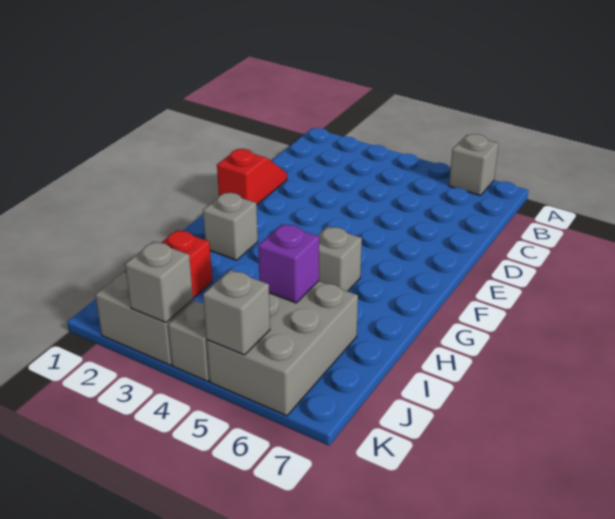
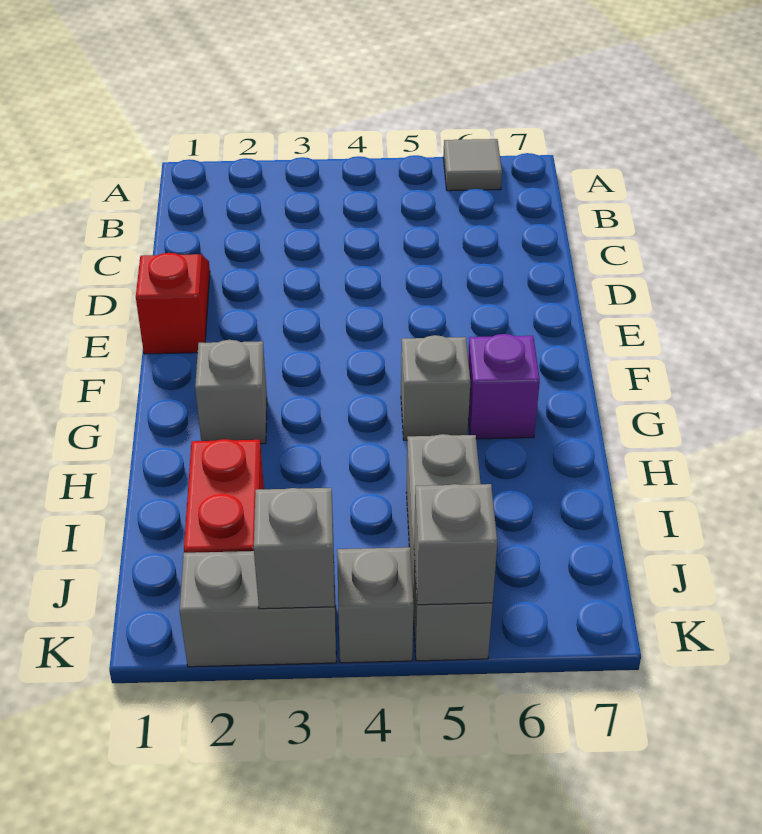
grey 1x1 brick [449,134,499,196] -> grey 1x1 tile [443,139,502,191]
grey 2x3 brick [207,281,358,416] -> grey 1x3 brick [406,434,493,661]
purple 1x1 brick [258,224,319,303] -> purple 1x1 brick moved to [468,334,540,439]

